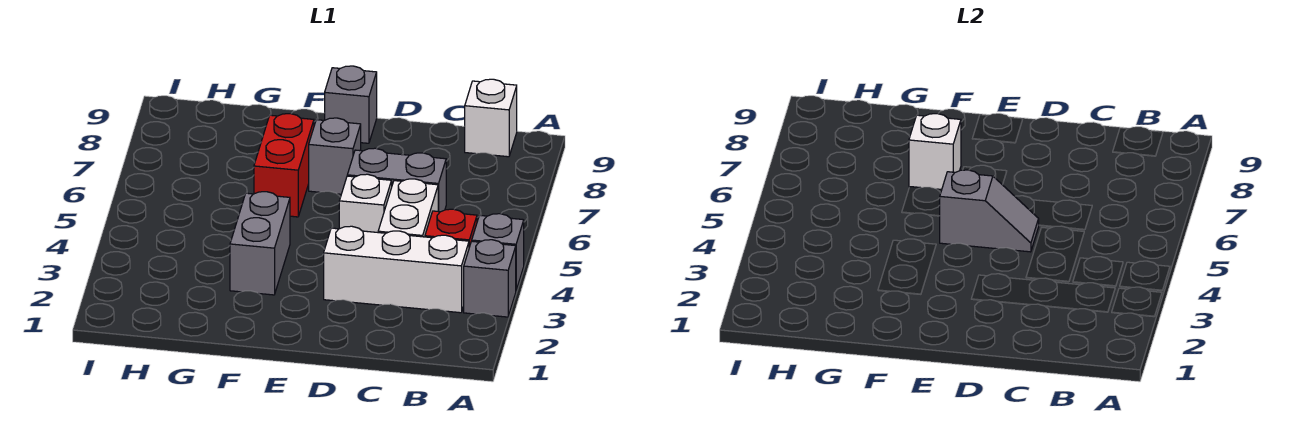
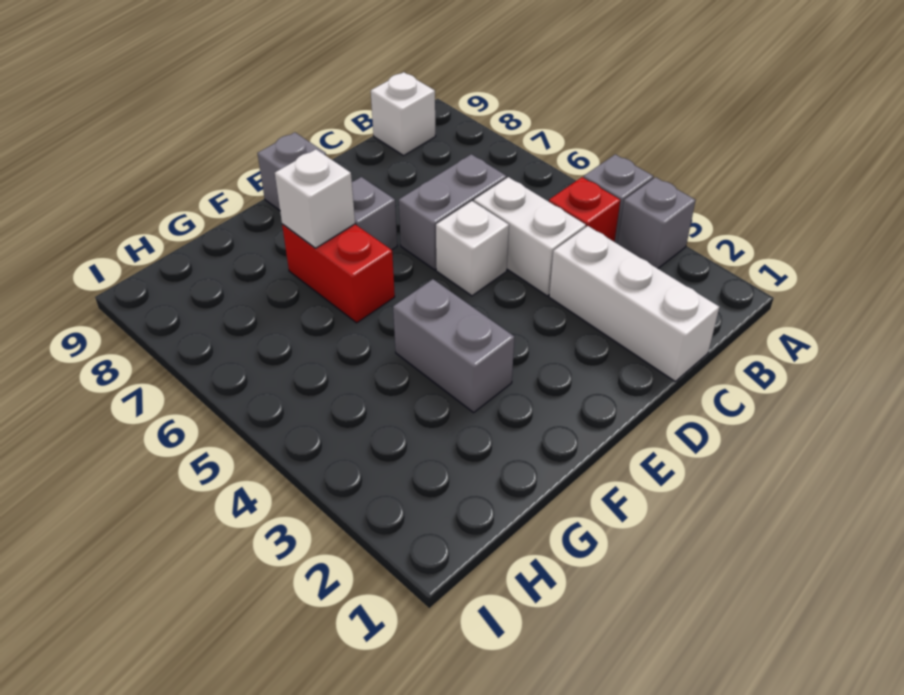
white 1x3 brick [324,226,469,313] -> white 1x3 brick turned to [549,226,719,381]
grey 1x2 slope [940,170,1039,252] -> none

